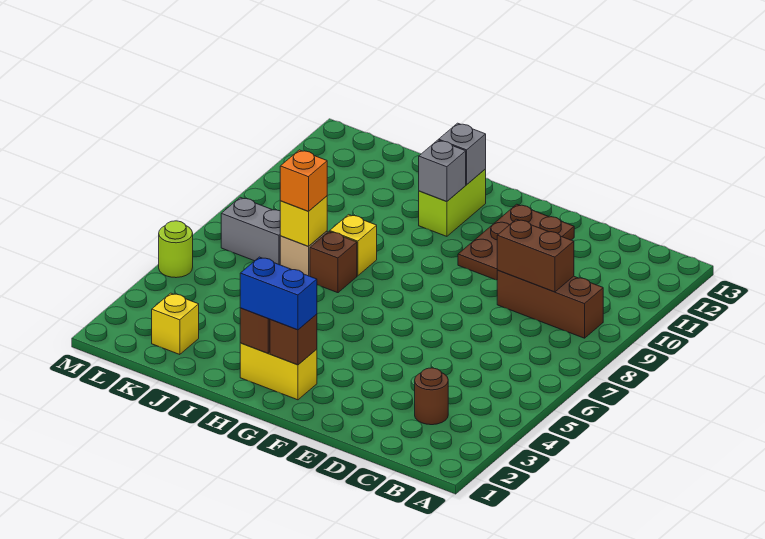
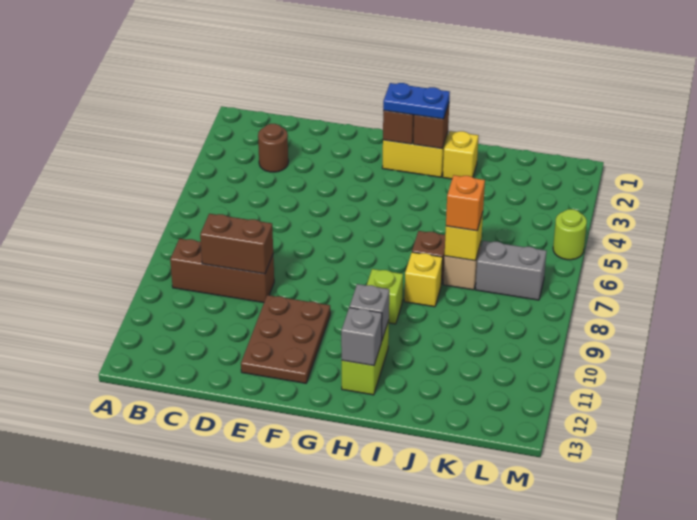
blue 1x2 brick [240,257,317,330] -> blue 1x2 plate [383,83,450,119]
none -> lime 1x1 brick [367,269,403,324]
yellow 1x1 brick [152,293,199,355] -> yellow 1x1 brick moved to [443,131,479,179]

